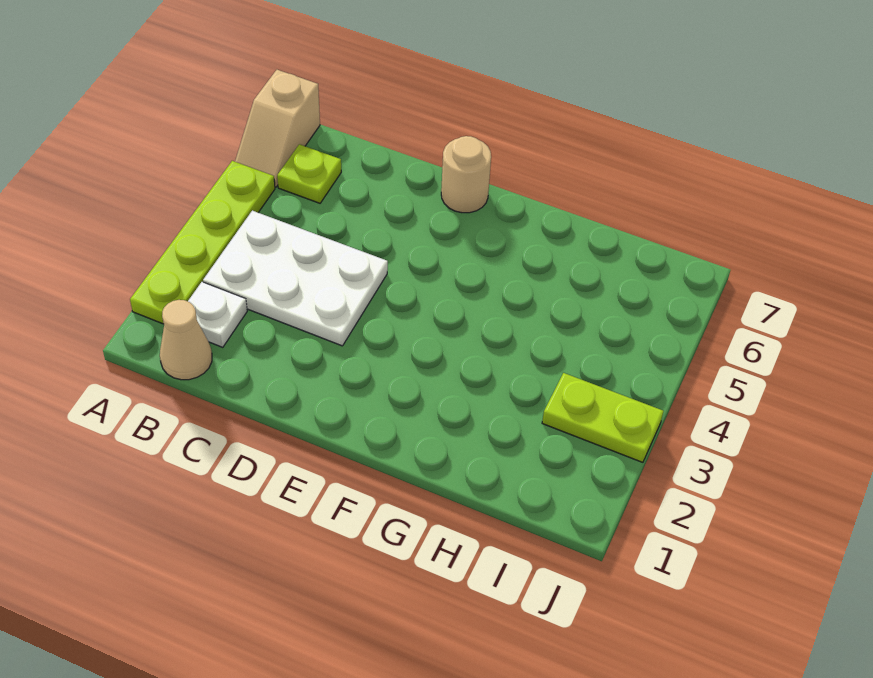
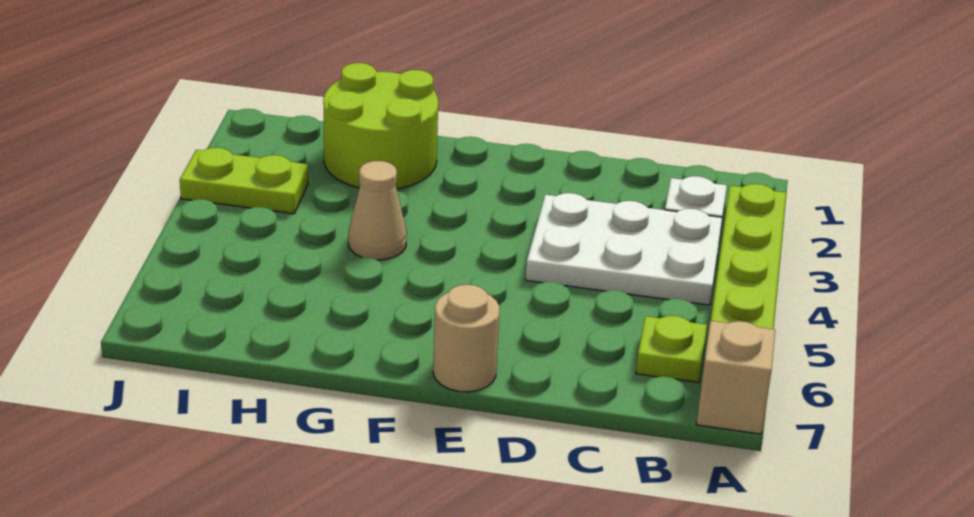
tan 1x1 cone [160,300,212,380] -> tan 1x1 cone moved to [348,161,407,260]
none -> lime 2x2 round brick [323,63,438,189]

